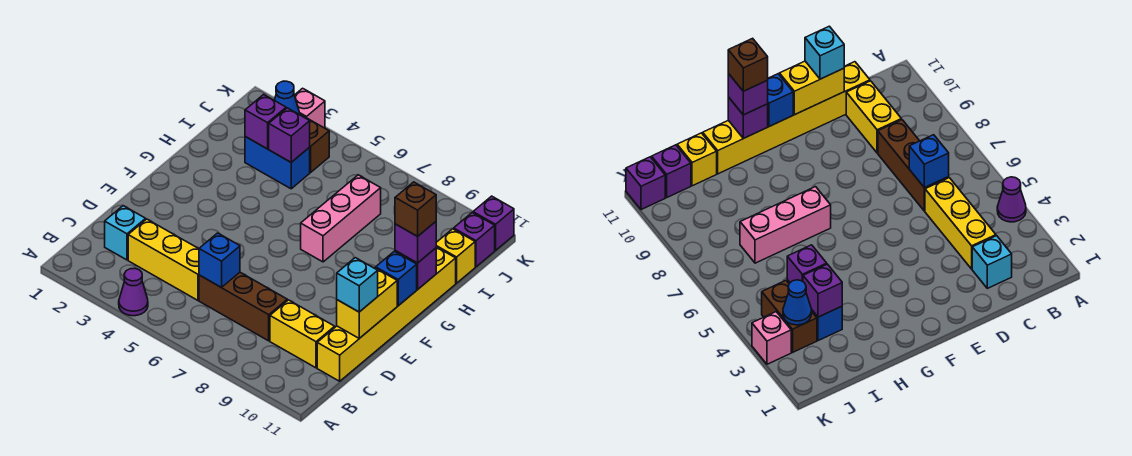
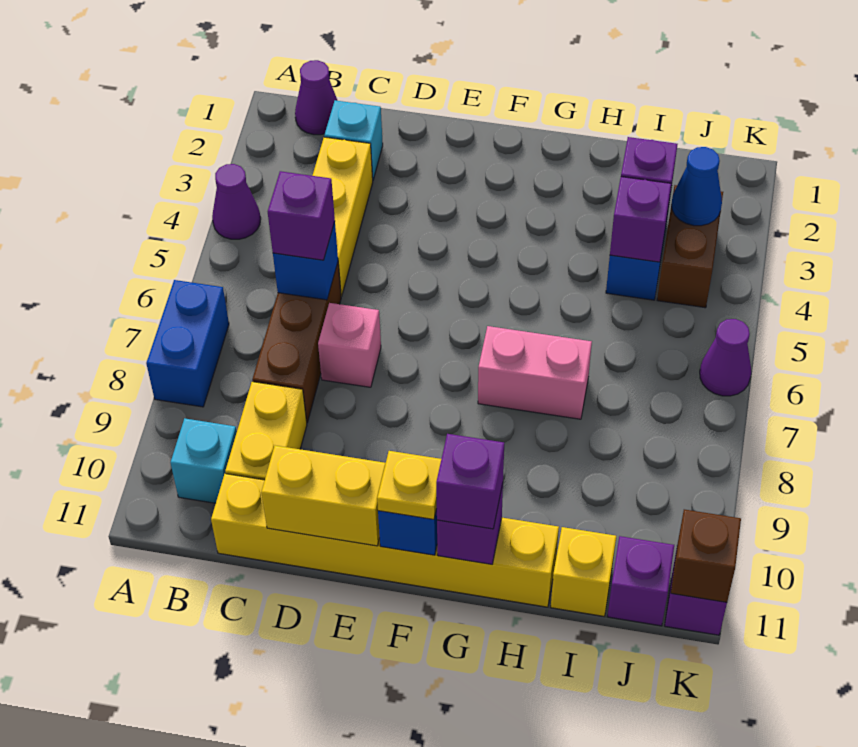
none -> blue 1x2 brick [146,280,229,407]
none -> purple 1x1 cone [295,60,338,135]
none -> purple 1x1 brick [268,171,335,260]
cyan 1x1 brick [337,258,378,312] -> cyan 1x1 brick moved to [171,418,237,503]
none -> yellow 1x1 plate [377,451,441,519]
pink 1x3 brick [301,175,381,262] -> pink 1x2 brick [478,326,592,419]
brown 1x1 brick [395,182,436,236] -> brown 1x1 brick moved to [671,509,741,602]
pink 1x1 brick [294,88,325,128] -> pink 1x1 brick moved to [318,303,381,387]
none -> purple 1x1 cone [700,319,751,396]

